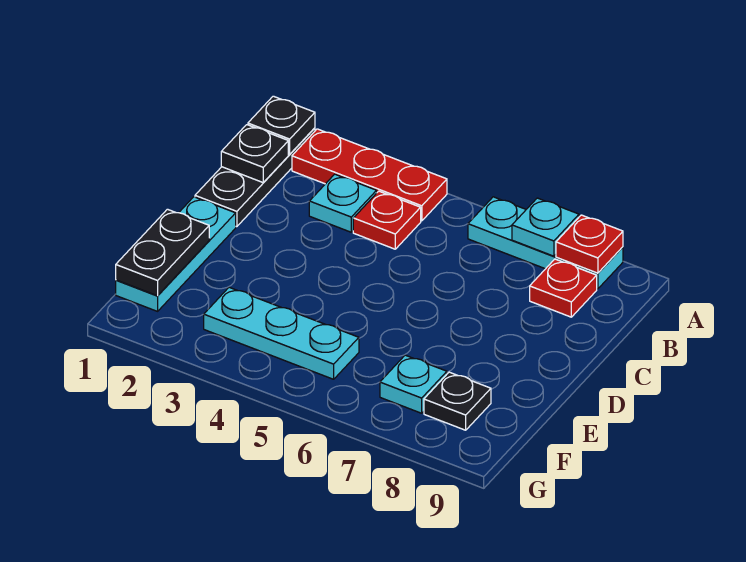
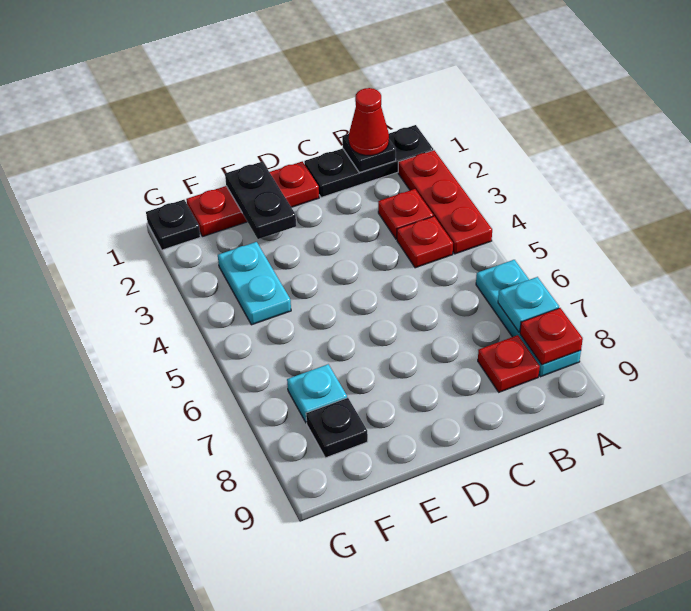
black 1x1 plate [248,96,315,154] -> black 1x1 plate moved to [146,200,200,250]
none -> red 1x1 cone [349,88,389,155]
cyan 1x1 plate [309,174,377,232] -> red 1x1 plate [378,189,433,239]
cyan 1x3 plate [116,197,236,311] -> red 1x3 plate [186,161,319,237]
black 1x2 plate [116,209,209,296] -> black 1x2 plate turned to [225,162,296,239]
cyan 1x3 plate [204,287,359,379] -> cyan 1x2 plate [218,242,291,325]

